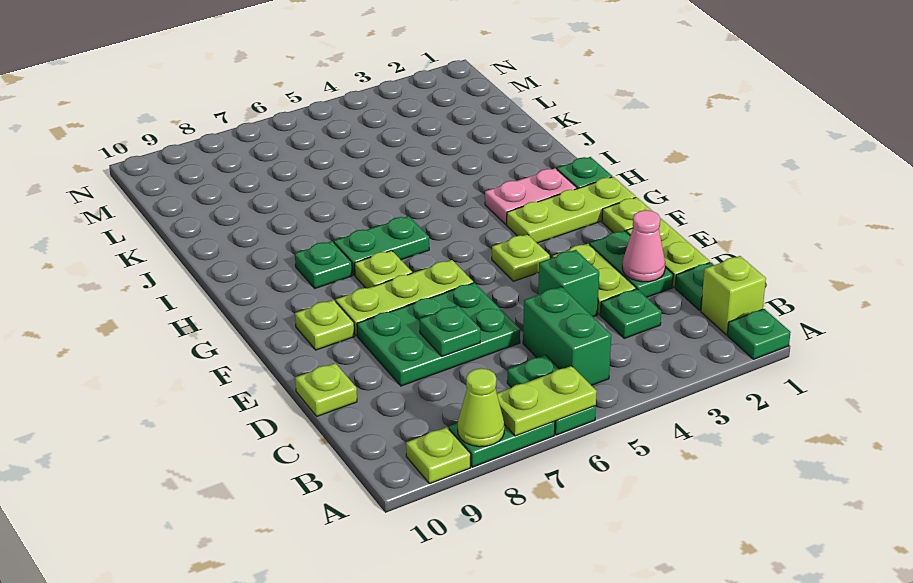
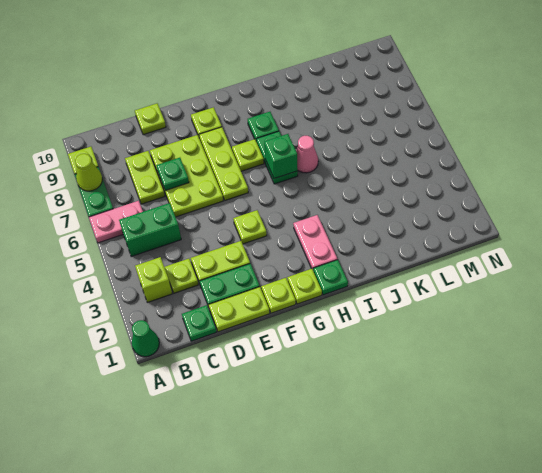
green 1x1 plate [727,309,791,359] -> green 1x1 cone [132,320,159,357]
green 1x2 plate [507,355,596,435] -> pink 1x2 plate [89,201,143,243]
lime 1x2 plate [497,366,597,436] -> lime 1x2 plate moved to [125,151,165,204]
lime 1x1 brick [701,256,766,335] -> lime 1x1 brick moved to [135,257,172,302]
green 1x1 plate [600,289,661,338] -> lime 1x1 plate [165,259,199,293]
pink 1x1 cone [622,210,665,282] -> pink 1x1 cone moved to [296,136,318,173]
green 1x1 brick [538,250,599,317] -> green 1x1 brick moved to [264,134,298,179]
green 2x3 plate [357,283,520,386] -> lime 2x3 plate [150,135,223,217]
lime 1x3 plate [507,177,636,243] -> lime 1x1 plate [287,269,322,304]

